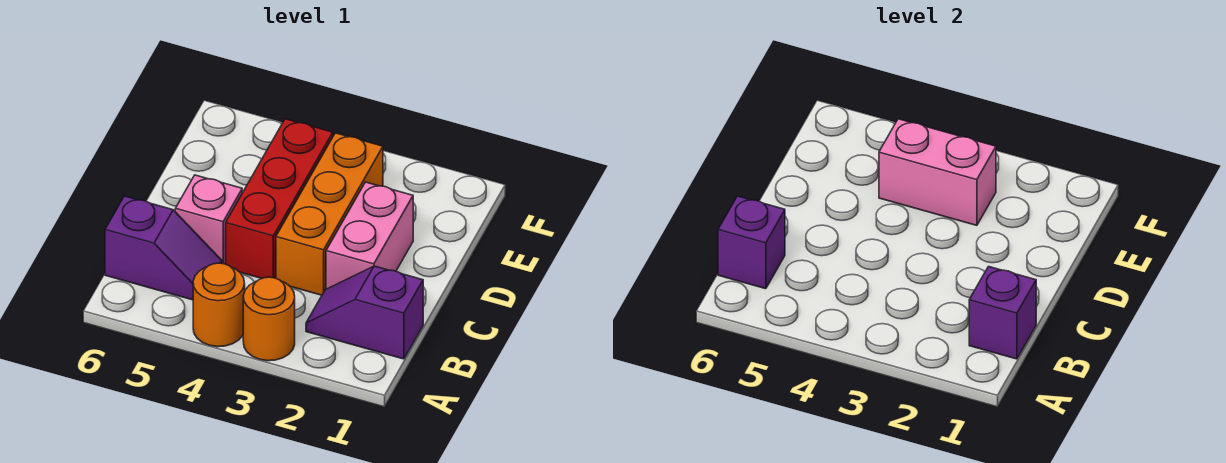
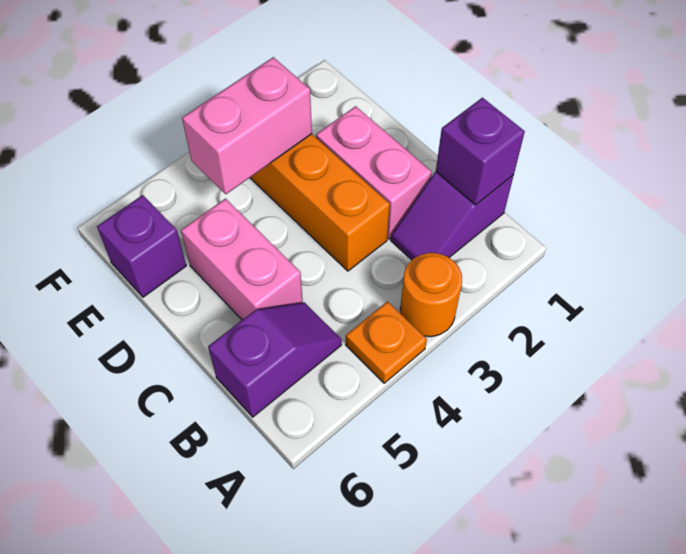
orange 1x1 round brick [193,263,245,347] -> orange 1x1 plate [346,302,427,383]
purple 1x1 brick [718,196,785,289] -> purple 1x1 brick moved to [97,195,186,297]
red 1x3 brick [226,119,333,279] -> none
pink 1x1 brick [175,175,242,264] -> pink 1x2 brick [181,199,303,320]

